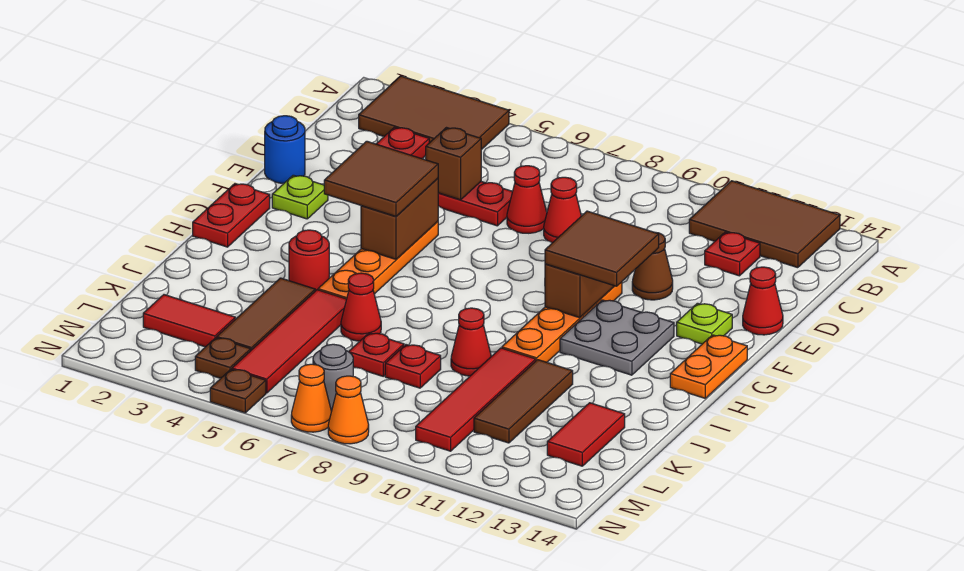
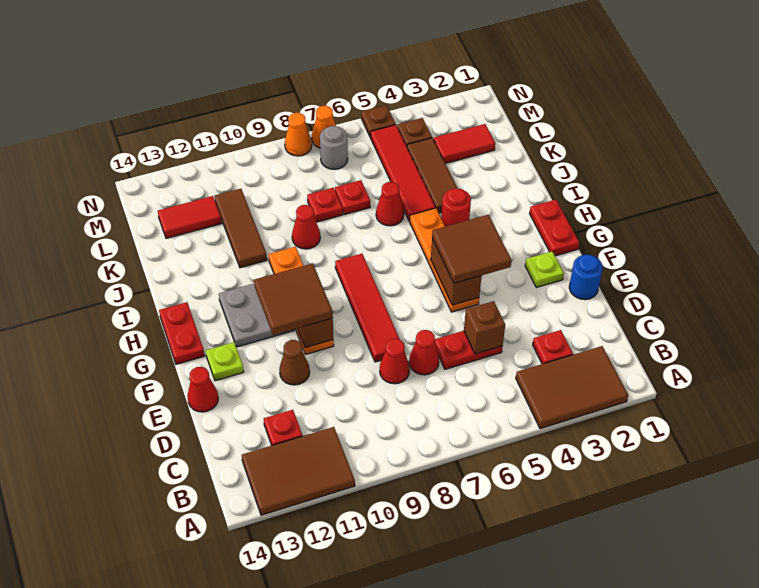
orange 1x2 plate [670,335,747,398] -> red 1x2 plate [159,302,205,364]
red 1x4 tile [416,348,536,451] -> red 1x4 tile moved to [335,254,400,362]
red 1x2 tile [547,403,625,466] -> red 1x2 tile turned to [158,196,222,238]

